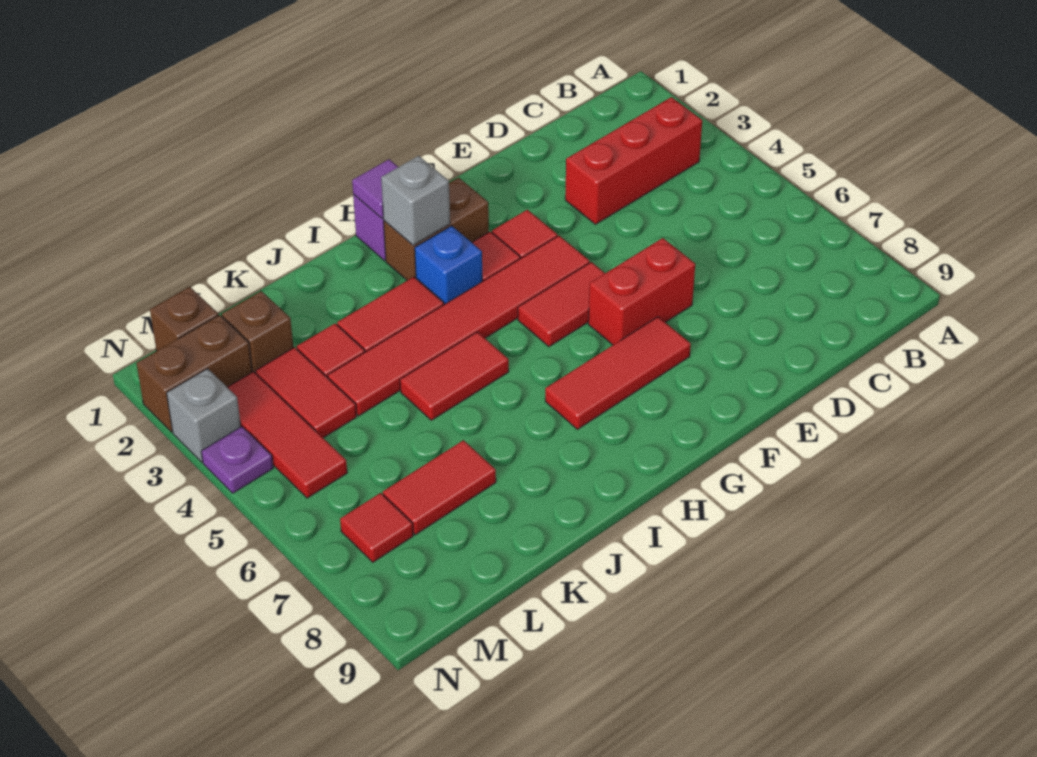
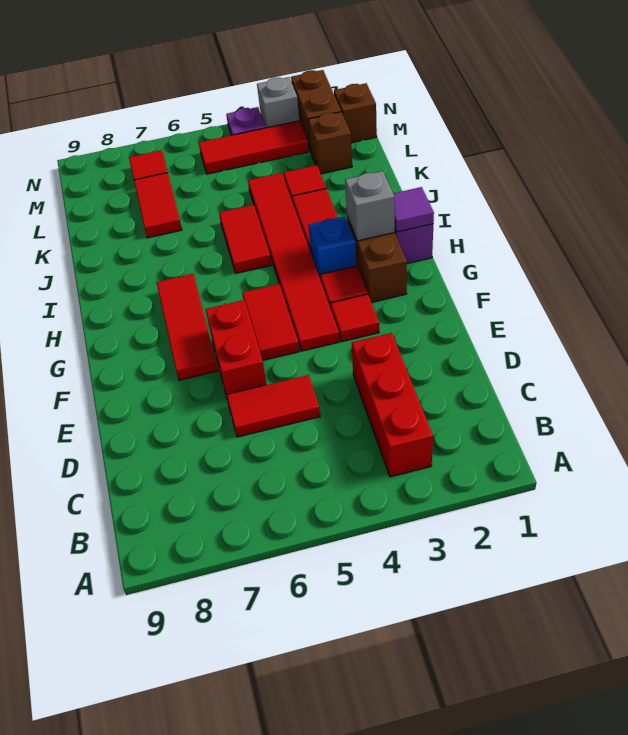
red 1x2 tile [256,347,357,438] -> red 1x2 tile moved to [227,375,320,437]

